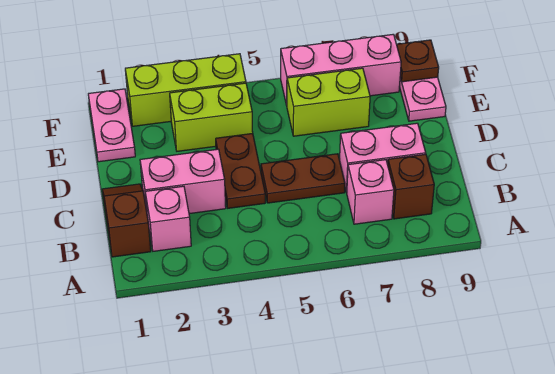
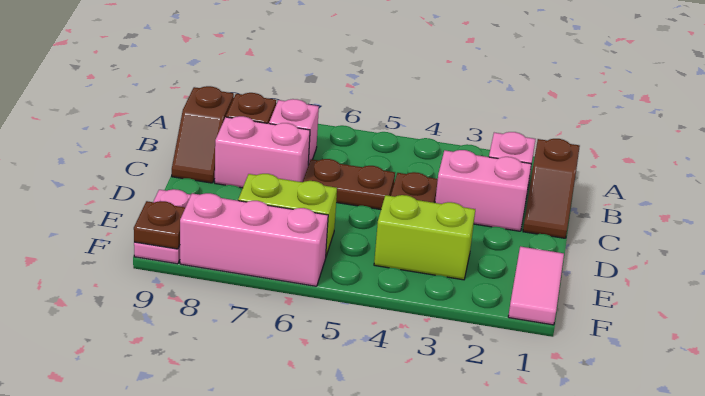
none -> brown 1x2 slope [172,86,234,183]
pink 1x2 plate [88,89,135,162] -> pink 1x2 tile [508,247,564,325]
lime 1x3 brick [125,54,246,126] -> none

